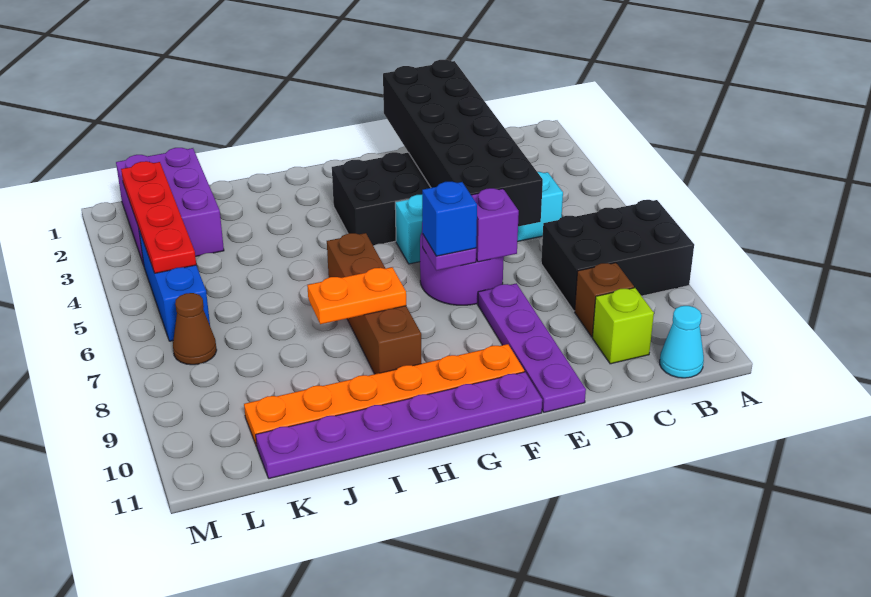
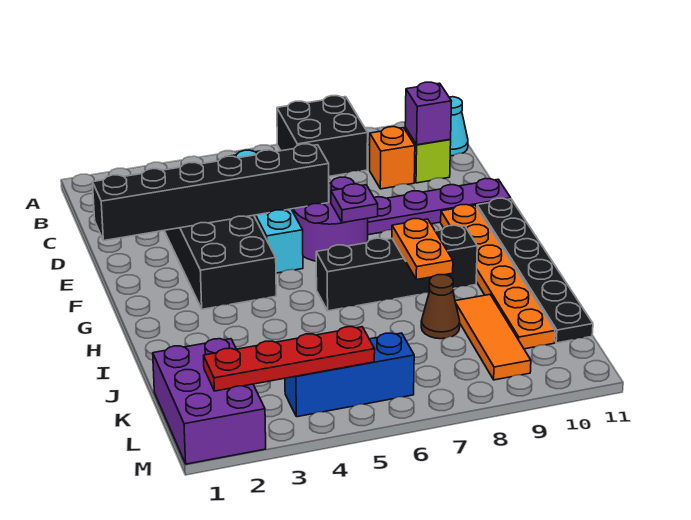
black 2x3 brick [541,200,694,311] -> black 2x2 brick [277,96,368,176]
brown 1x1 brick [575,263,634,337] -> orange 1x1 brick [370,127,415,189]
black 2x6 brick [383,60,543,226] -> black 1x6 brick [93,144,329,240]
purple 1x1 brick [471,188,519,262] -> purple 1x1 brick moved to [405,82,452,145]
blue 1x1 brick [422,182,477,256] -> none
purple 1x6 plate [256,372,542,479] -> black 1x6 plate [477,198,593,343]
brown 1x4 brick [327,233,421,374] -> black 1x4 brick [316,225,477,311]
none -> orange 1x3 tile [455,295,531,380]
purple 2x3 brick [116,148,224,265] -> purple 2x3 brick turned to [153,339,266,464]
brown 1x1 cone [173,293,217,365] -> brown 1x1 cone moved to [421,275,460,339]

